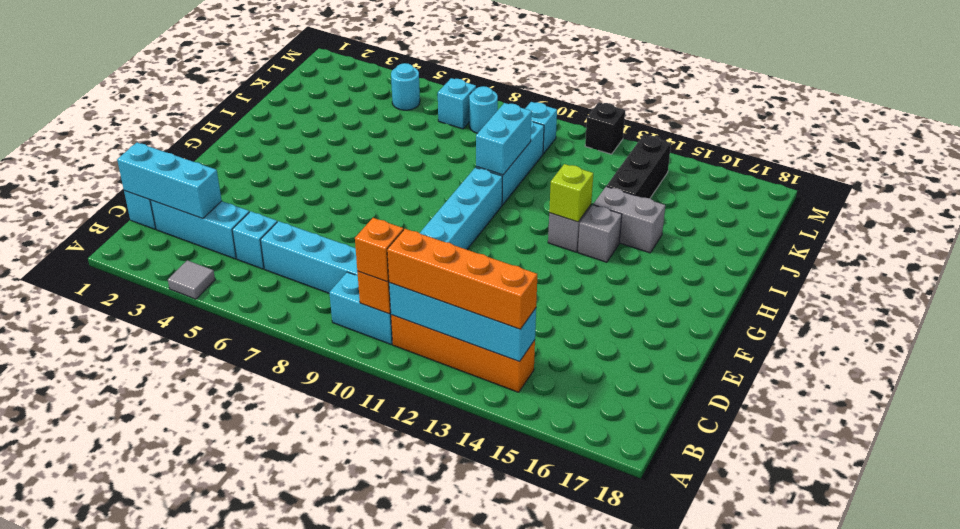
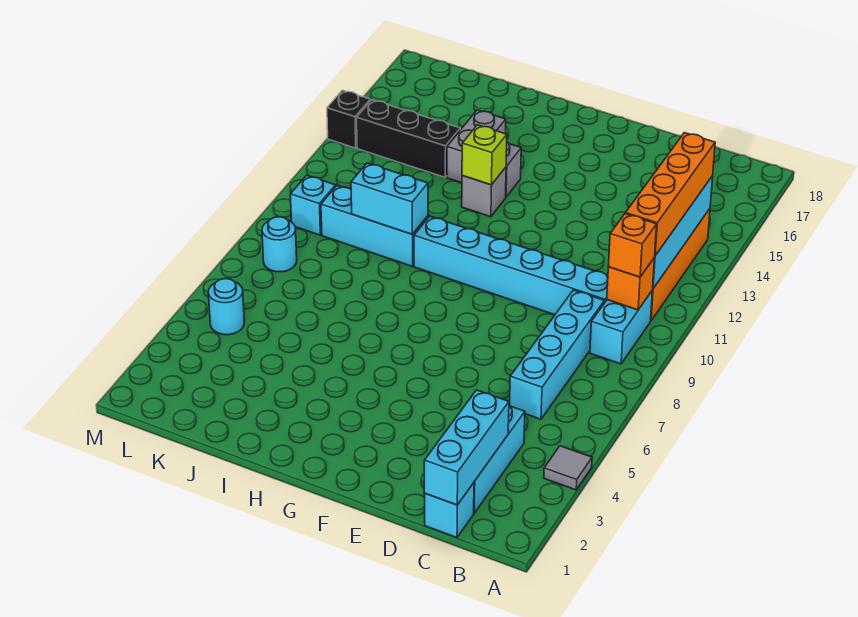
cyan 1x1 brick [232,211,277,269] -> none
cyan 1x1 brick [438,78,476,129] -> none
black 1x1 brick [585,102,625,154] -> black 1x1 brick moved to [327,90,370,148]

